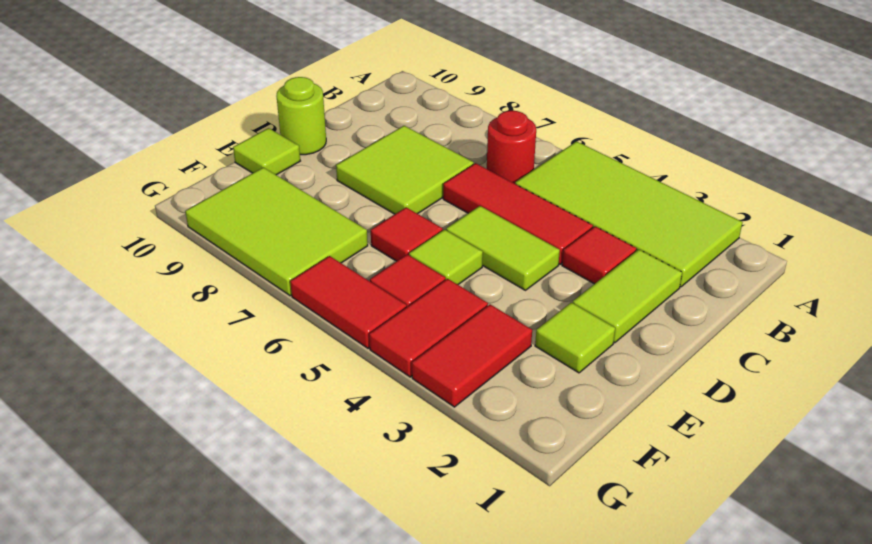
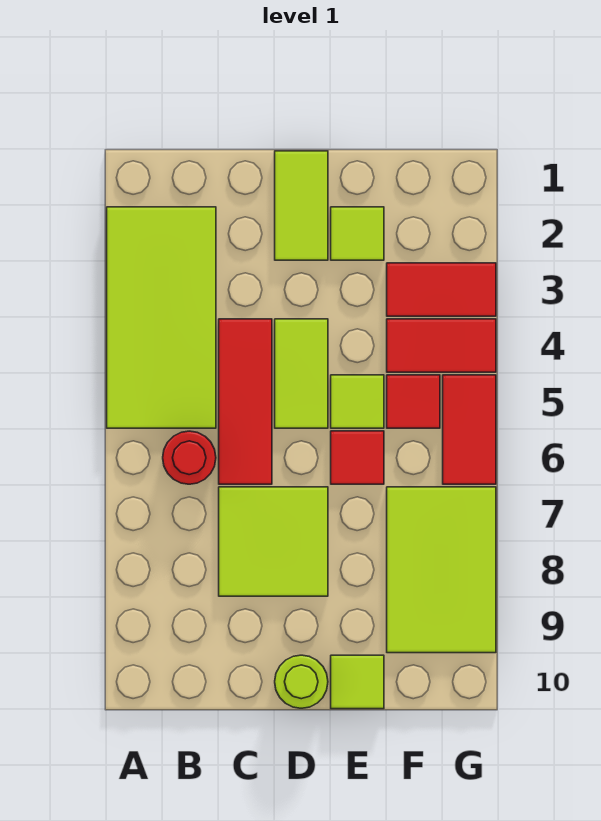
lime 1x2 tile [573,249,682,343] -> lime 1x2 tile turned to [275,151,328,260]
red 1x1 tile [562,226,637,284] -> none

